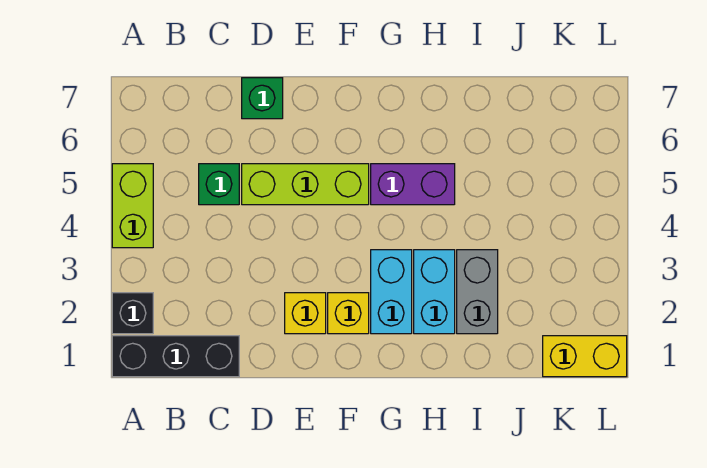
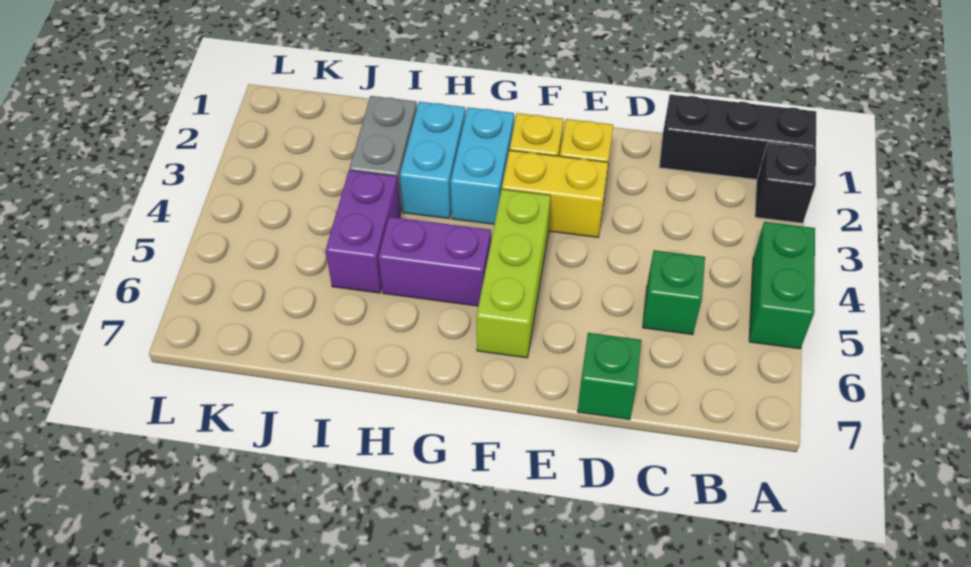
lime 1x2 brick [112,164,153,248] -> green 1x2 brick [749,222,815,349]
lime 1x3 brick [242,164,369,205] -> lime 1x3 brick turned to [477,189,551,358]
none -> purple 1x2 brick [326,170,400,293]
yellow 1x2 brick [543,336,627,377] -> yellow 1x2 brick moved to [502,150,608,237]

